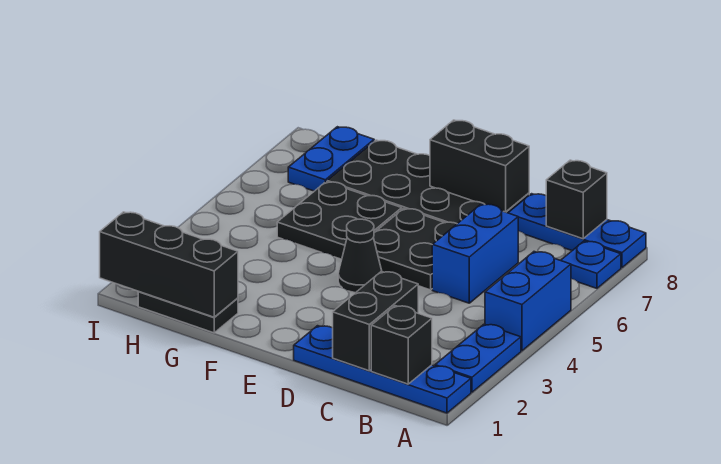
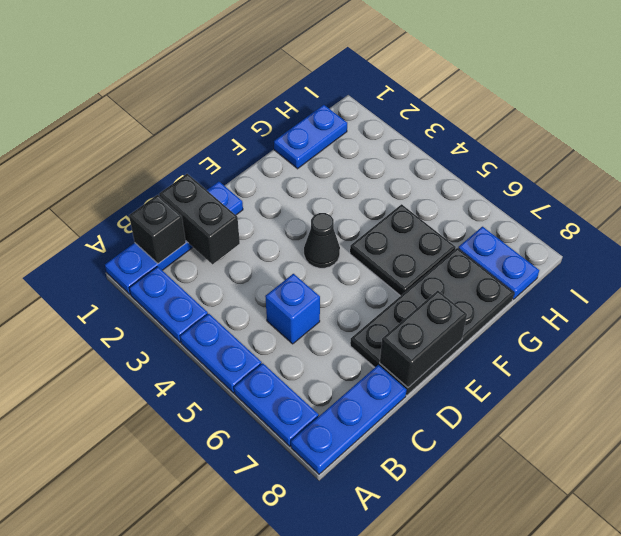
blue 1x2 brick [485,252,571,351] -> blue 1x2 plate [180,314,262,393]
blue 1x1 plate [561,241,621,288] -> blue 1x2 plate [234,363,319,446]
black 1x1 brick [546,160,607,239] -> none
blue 1x2 brick [432,204,518,303] -> blue 1x1 brick [265,274,320,344]
black 2x2 plate [373,208,456,290] -> none
black 1x2 plate [138,292,238,333] -> blue 1x2 plate [274,105,347,169]
black 1x3 brick [100,212,238,317] -> none

